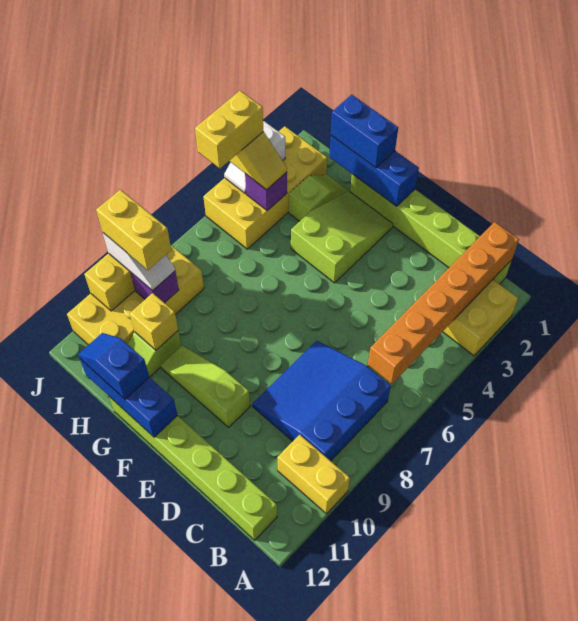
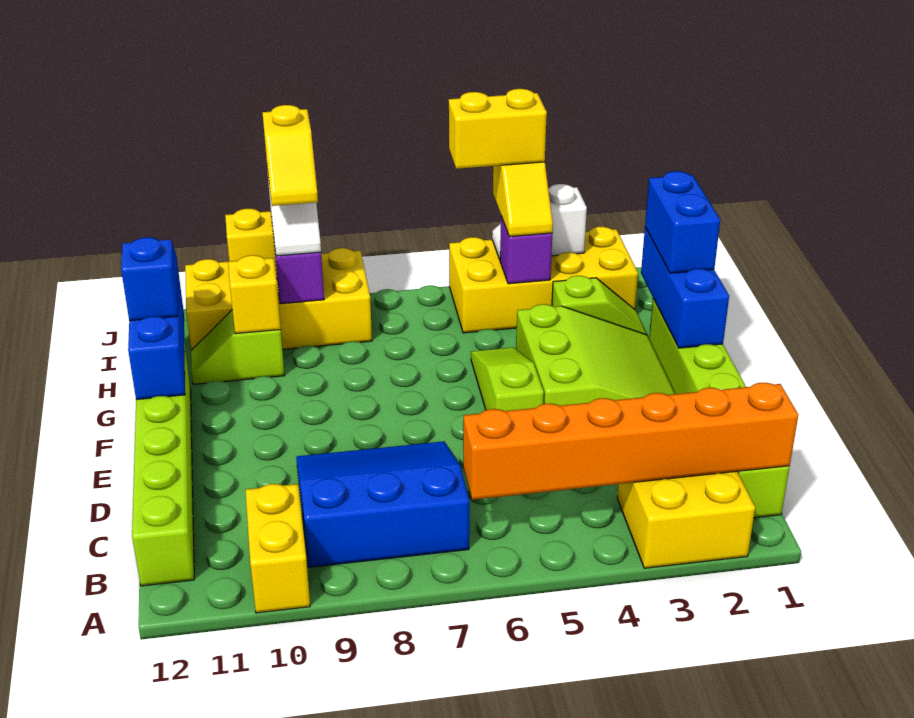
lime 1x3 slope [161,345,250,427] -> lime 1x3 slope moved to [471,347,544,411]
lime 2x3 slope [291,191,393,283] -> lime 3x3 slope [516,304,675,406]
yellow 1x2 brick [96,190,171,270] -> yellow 1x2 slope [262,105,318,206]

